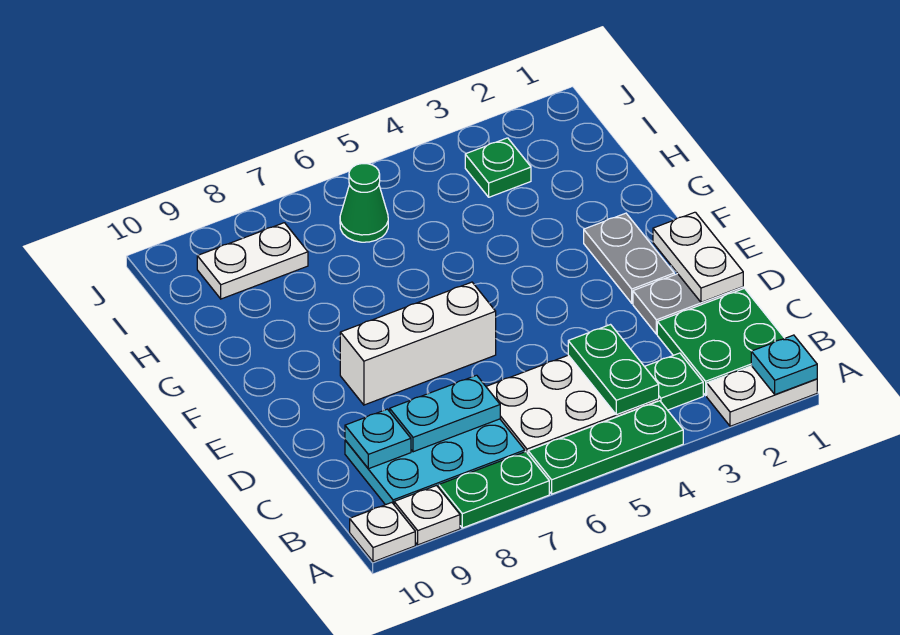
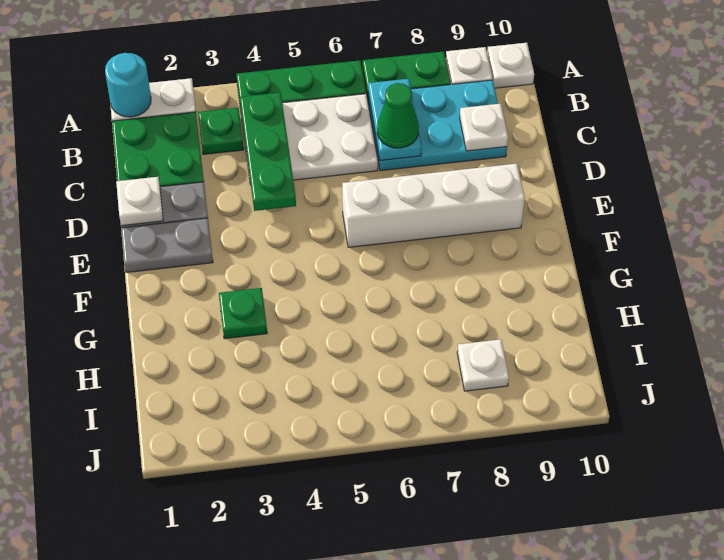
cyan 1x1 plate [751,335,817,394] -> cyan 1x1 round brick [105,53,151,117]
green 1x2 plate [568,325,659,415] -> green 1x3 plate [240,92,296,211]
cyan 1x2 plate [390,375,500,452] -> cyan 1x2 plate turned to [368,79,421,161]
cyan 1x1 plate [345,409,411,469] -> white 1x1 plate [460,104,508,151]
white 1x2 plate [653,212,743,302] -> white 1x1 plate [116,177,163,226]
grey 1x2 plate [584,213,674,303] -> grey 1x2 plate turned to [121,218,213,273]
white 1x3 brick [340,282,496,405] -> white 1x4 brick [342,164,525,247]
green 1x1 plate [465,138,531,197] -> green 1x1 plate moved to [219,288,267,339]
green 1x1 cone [340,164,388,242] -> green 1x1 cone moved to [377,83,419,148]
white 1x2 plate [197,223,308,299] -> white 1x1 plate [457,339,509,391]

